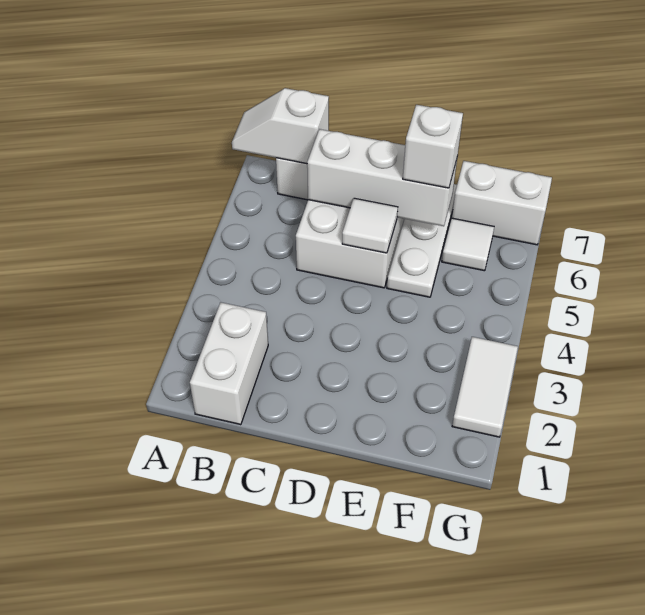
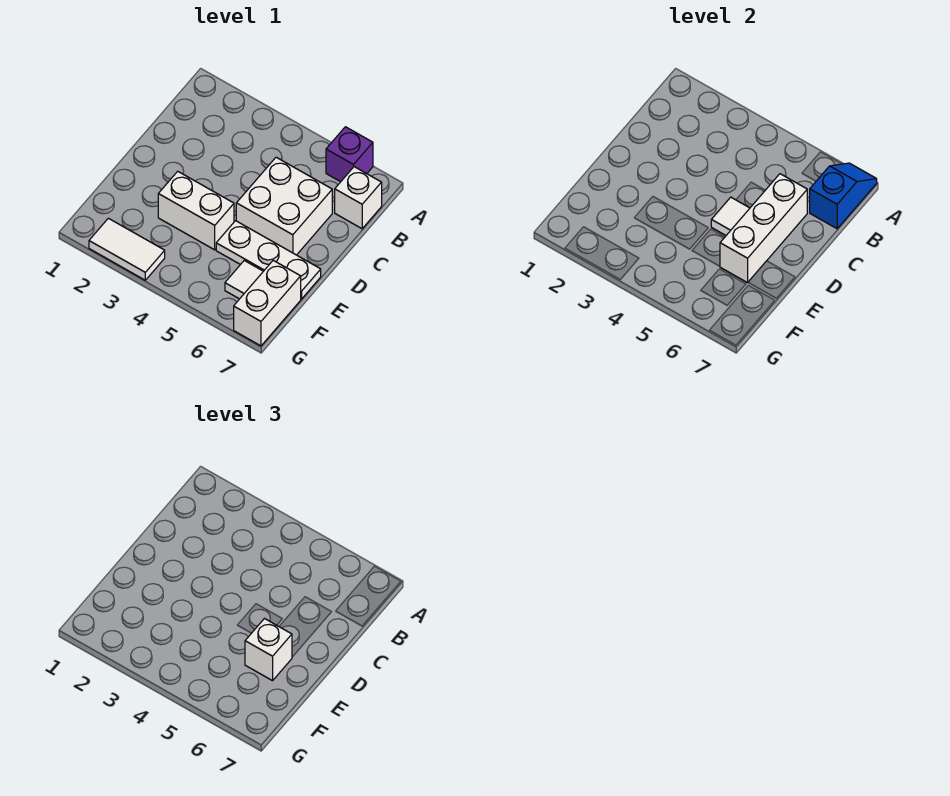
none -> purple 1x1 brick [326,127,373,182]
white 1x2 slope [232,88,329,164] -> blue 1x2 slope [810,163,877,229]
white 1x2 brick [190,302,268,425] -> white 1x2 brick moved to [158,171,234,250]

